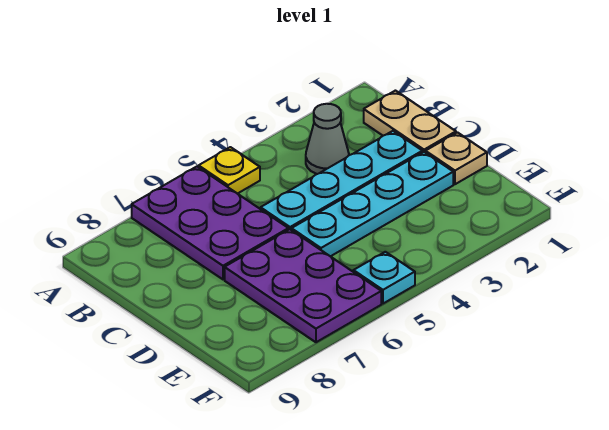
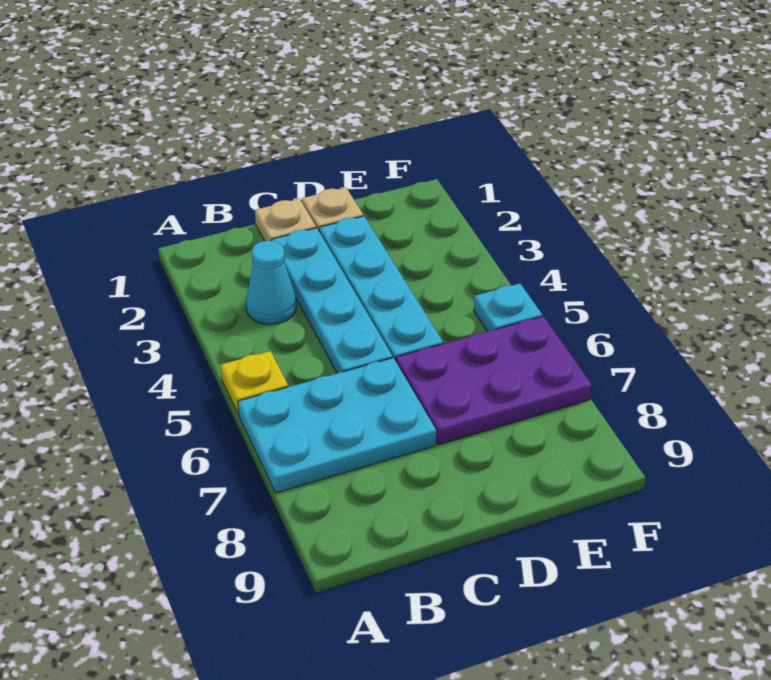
purple 2x3 plate [132,167,288,279] -> cyan 2x3 plate [238,358,436,493]
tan 1x2 plate [364,91,456,153] -> tan 1x1 plate [255,199,316,241]
grey 1x1 cone [306,104,349,174] -> cyan 1x1 cone [246,241,296,324]

